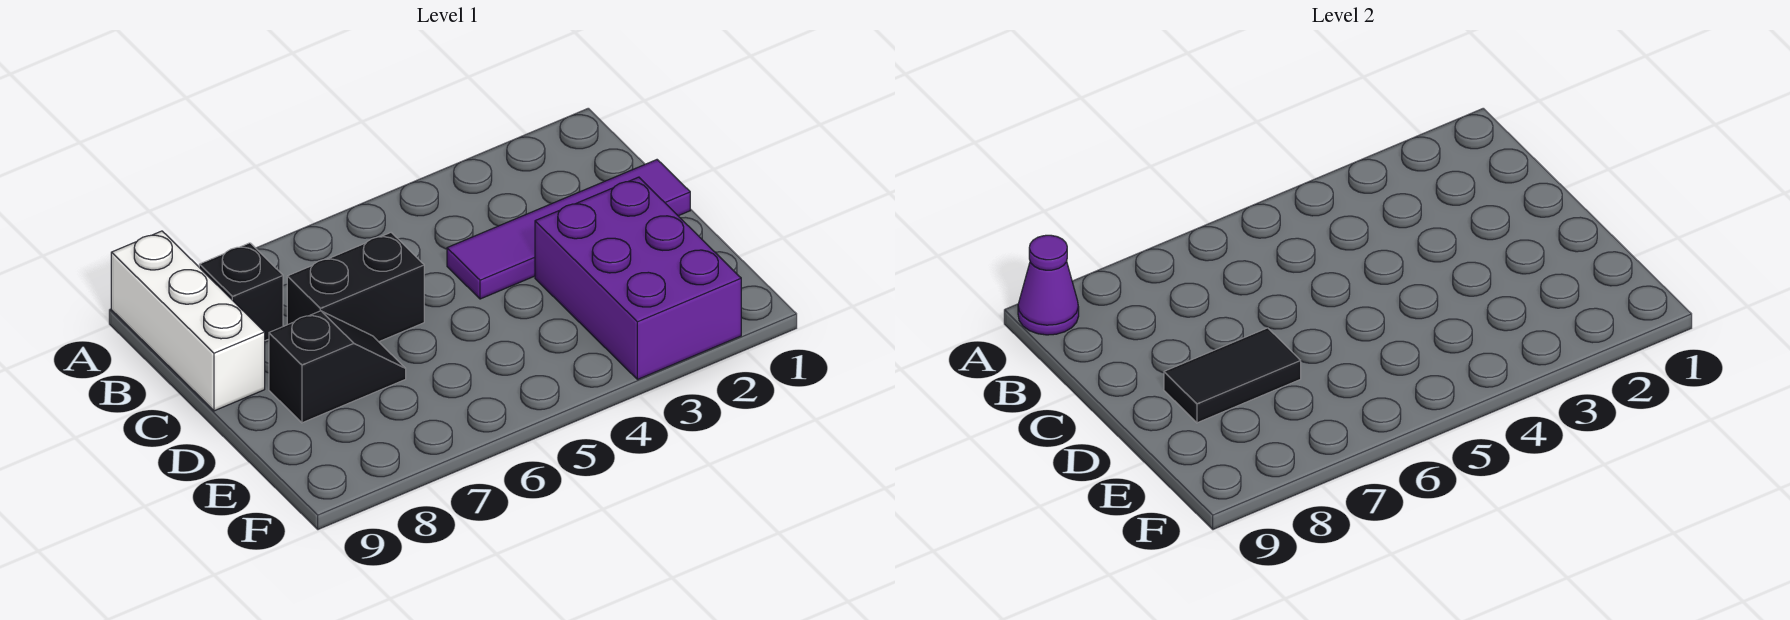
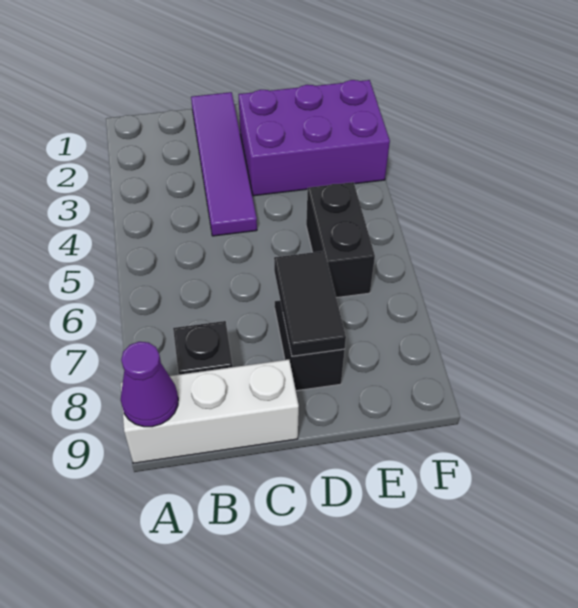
black 1x2 brick [287,233,424,342] -> black 1x2 brick moved to [306,182,375,298]

